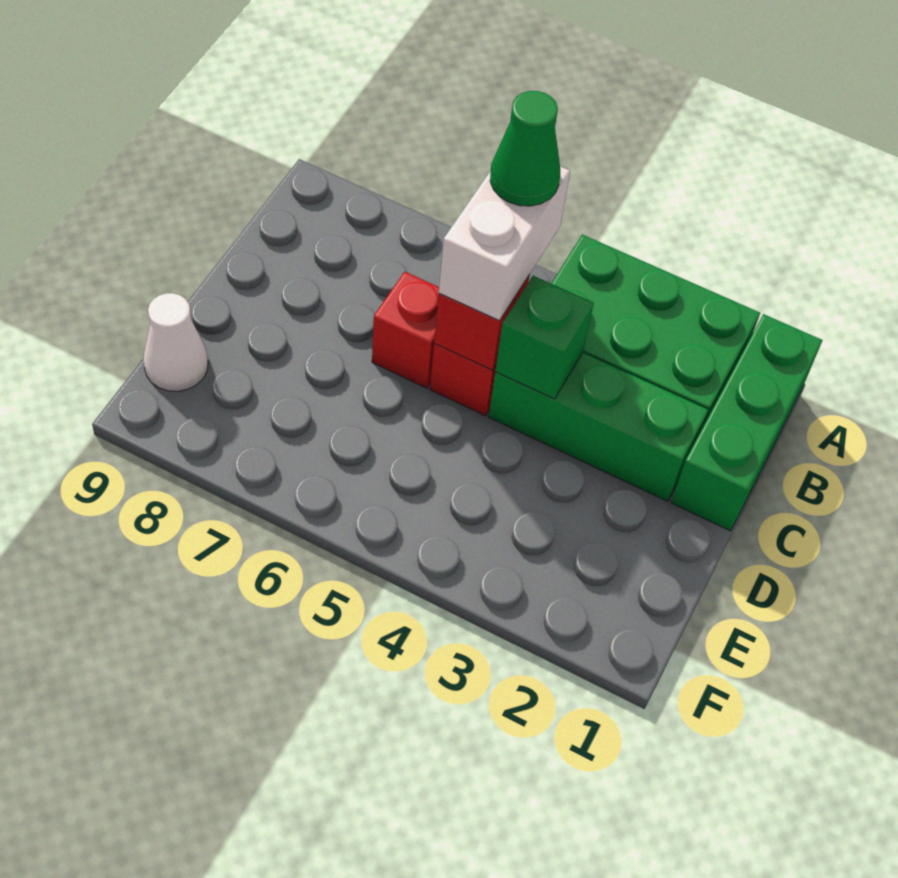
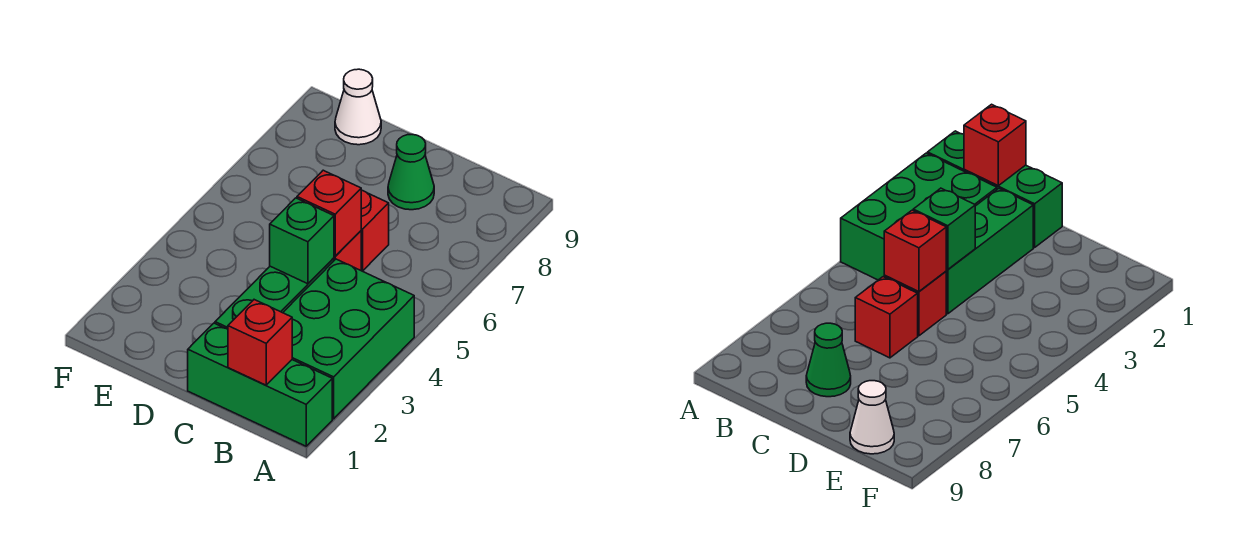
none -> red 1x1 brick [228,300,292,385]
white 1x2 brick [439,166,570,321] -> none
green 1x1 cone [490,91,560,206] -> green 1x1 cone moved to [388,135,434,210]

